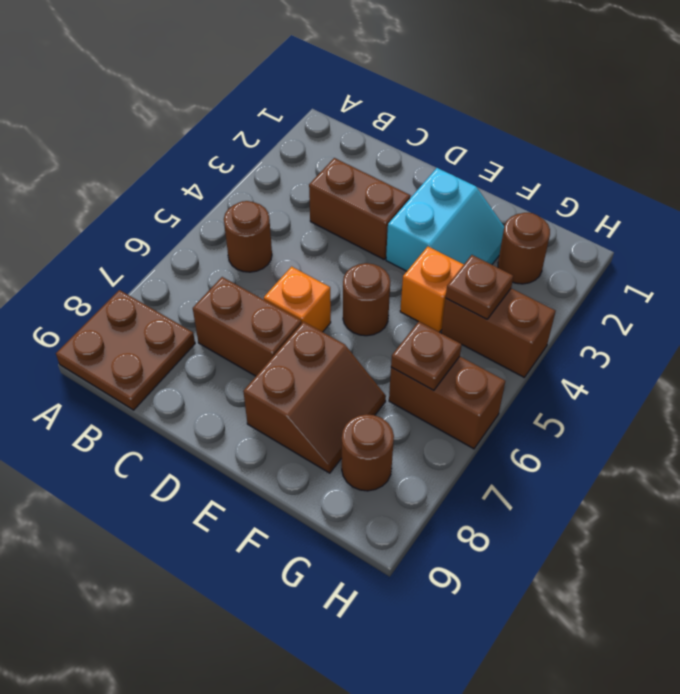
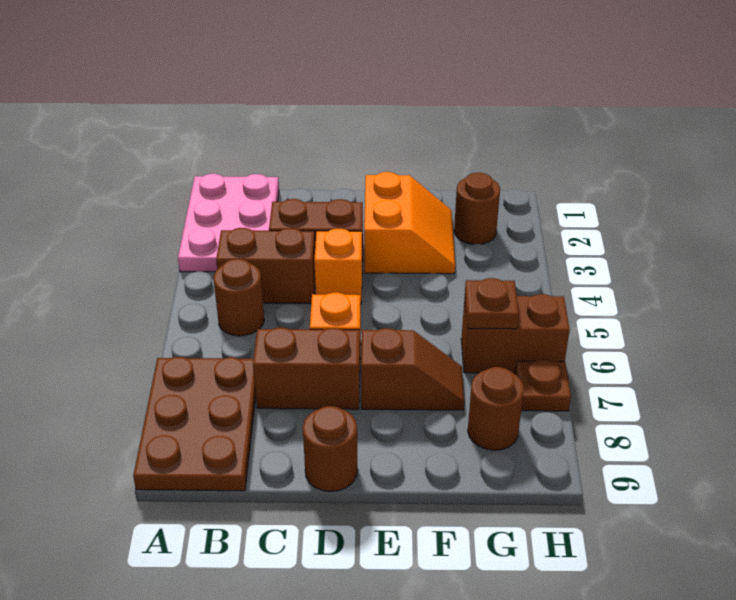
none -> pink 2x3 plate [178,174,279,272]
brown 2x2 plate [56,290,195,410] -> brown 2x3 plate [133,357,256,491]
cyan 2x2 slope [386,168,504,271] -> orange 2x2 slope [364,172,455,274]
brown 1x1 round brick [343,263,390,336] -> brown 1x1 round brick moved to [303,406,358,492]
brown 2x2 slope [243,322,386,473] -> brown 1x2 slope [361,328,464,410]
orange 1x1 brick [400,247,464,332] -> orange 1x1 brick moved to [314,229,362,304]
brown 1x2 brick [441,288,556,377] -> brown 1x2 brick moved to [216,228,315,304]
brown 1x1 plate [446,255,513,319] -> brown 1x1 plate moved to [515,360,571,411]

